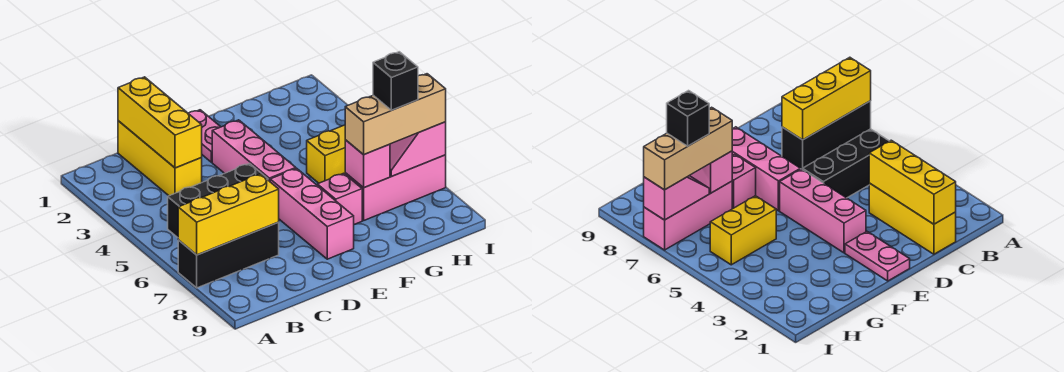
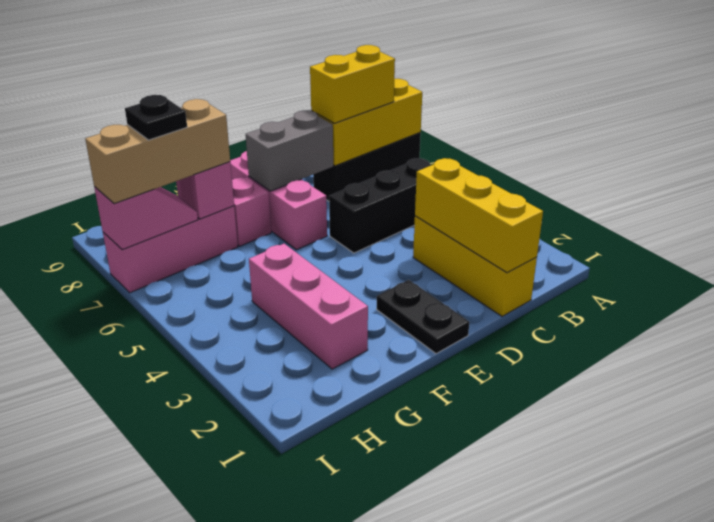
none -> grey 1x2 brick [246,110,333,191]
pink 1x2 plate [188,110,220,162] -> black 1x2 plate [377,280,469,354]
pink 1x3 brick [212,120,296,181] -> pink 1x3 brick moved to [249,244,368,369]
yellow 1x2 brick [307,125,345,183] -> yellow 1x2 brick moved to [310,45,395,123]
black 1x1 brick [373,52,418,110] -> black 1x1 plate [125,95,187,140]

